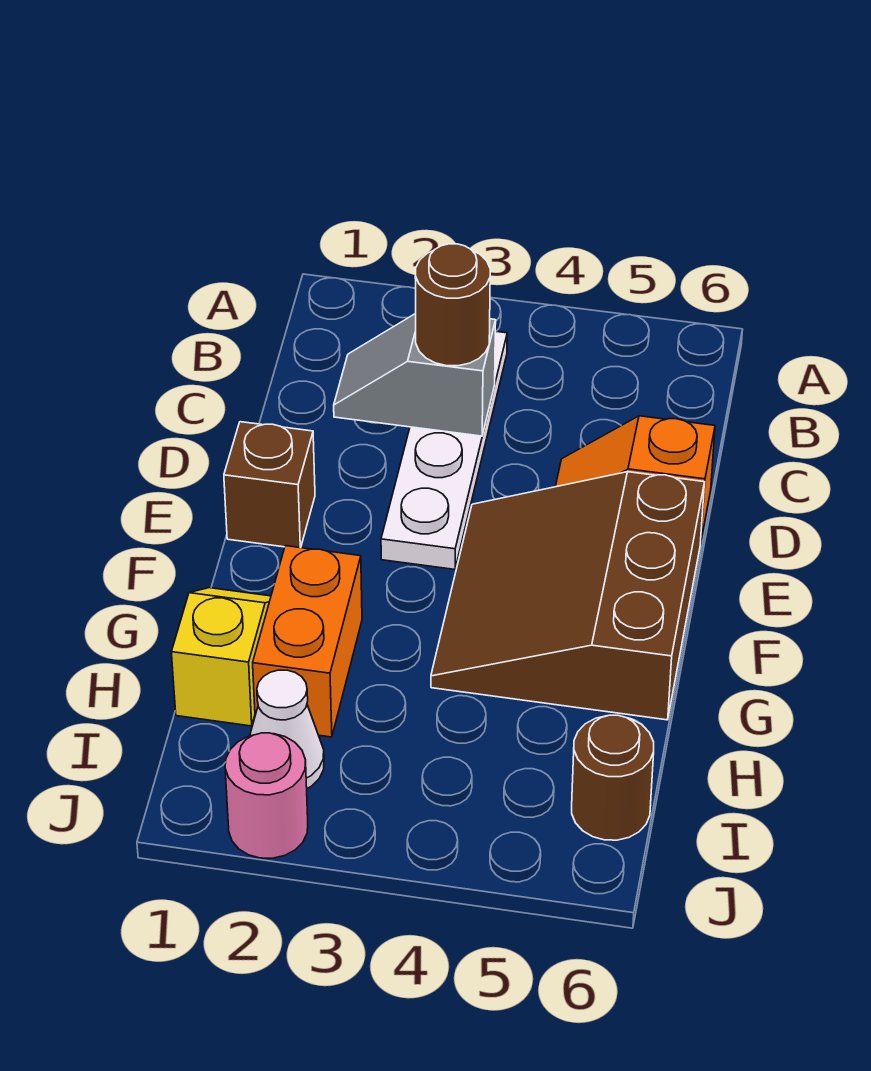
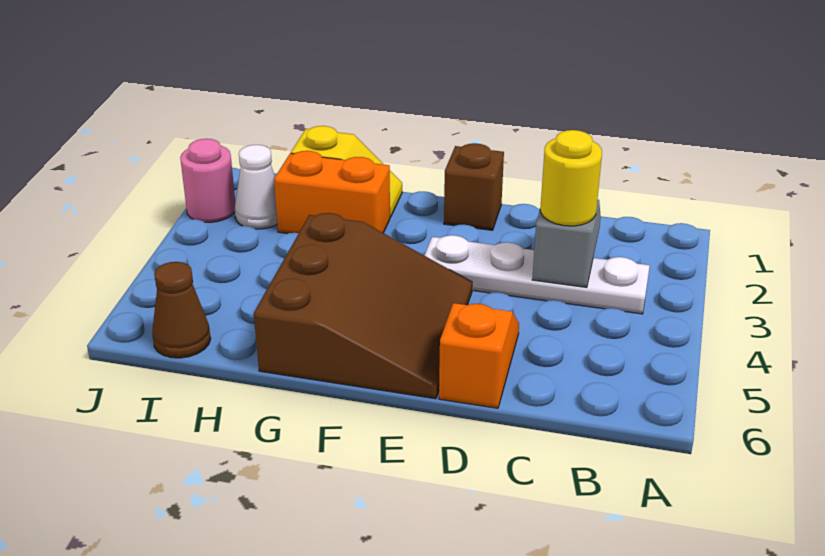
brown 1x1 round brick [415,244,490,366] -> yellow 1x1 round brick [540,130,602,226]
brown 3x3 slope [431,472,705,720] -> brown 3x3 slope turned to [254,213,472,399]
brown 1x1 round brick [572,715,654,840] -> brown 1x1 cone [152,262,211,358]

